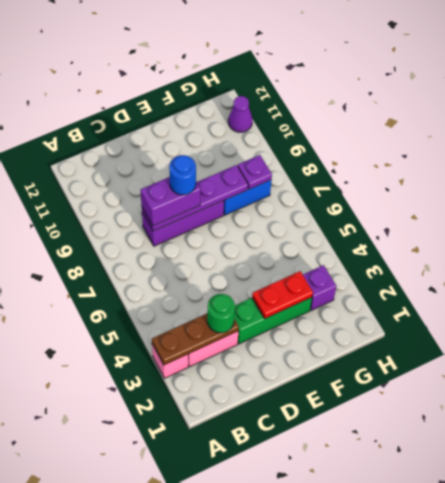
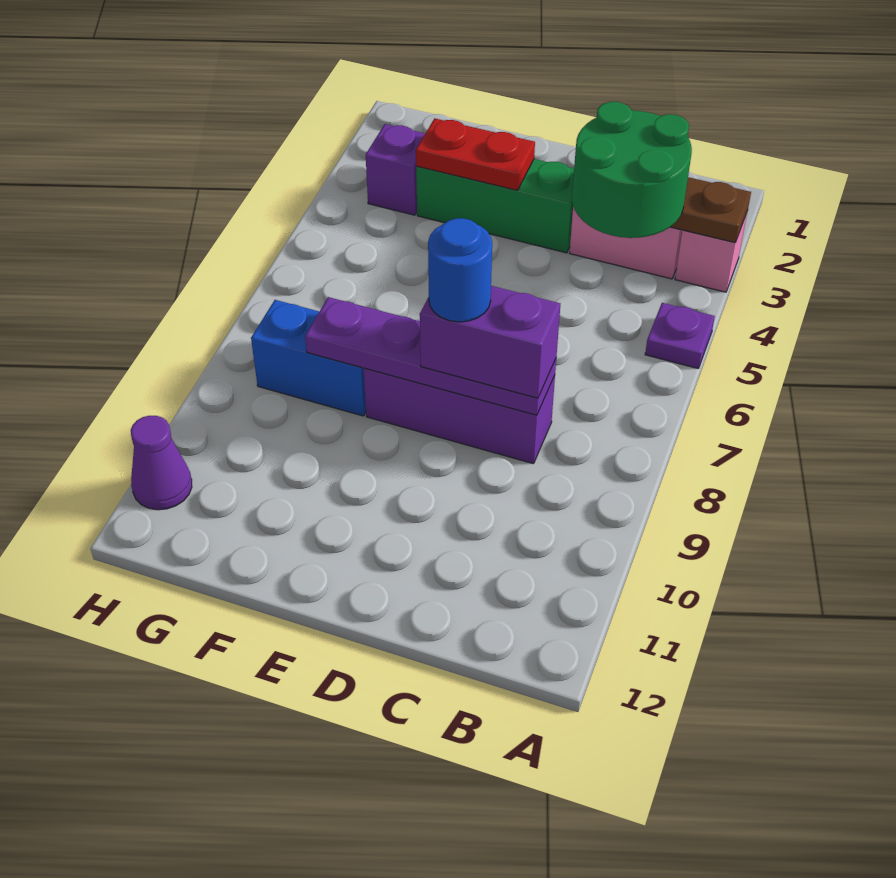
green 1x1 round brick [207,294,235,333] -> green 2x2 round brick [572,102,692,238]
purple 1x1 plate [238,155,272,189] -> purple 1x1 plate moved to [645,303,715,368]

